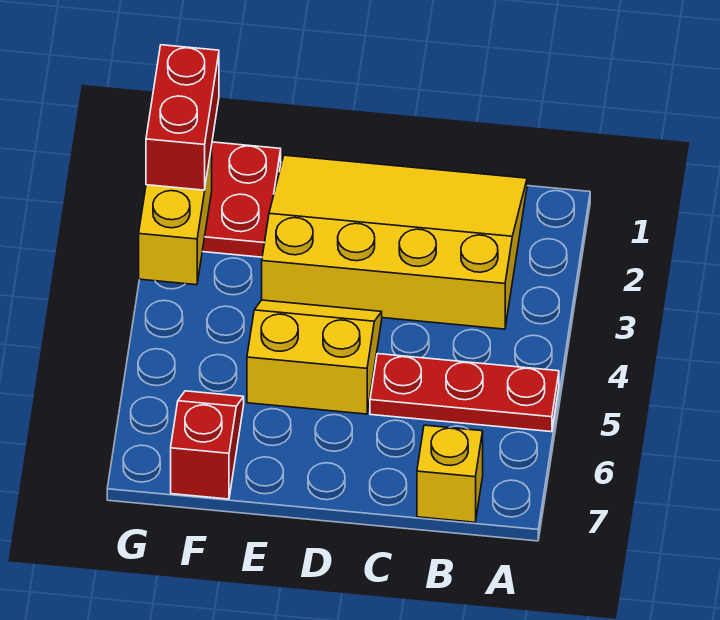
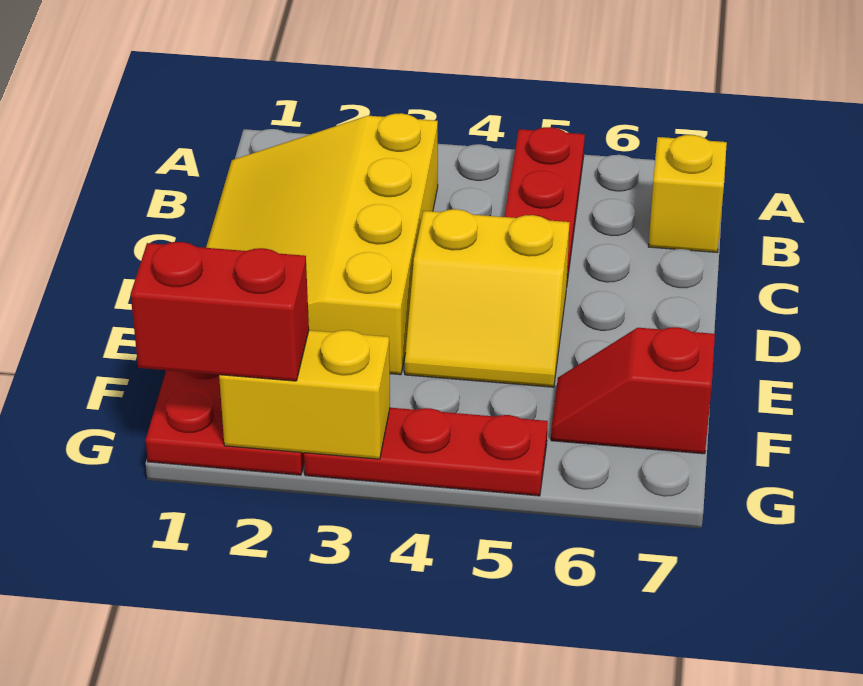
yellow 2x2 slope [247,300,382,414] -> yellow 2x2 slope turned to [405,209,570,387]
none -> red 1x3 plate [304,408,548,496]

